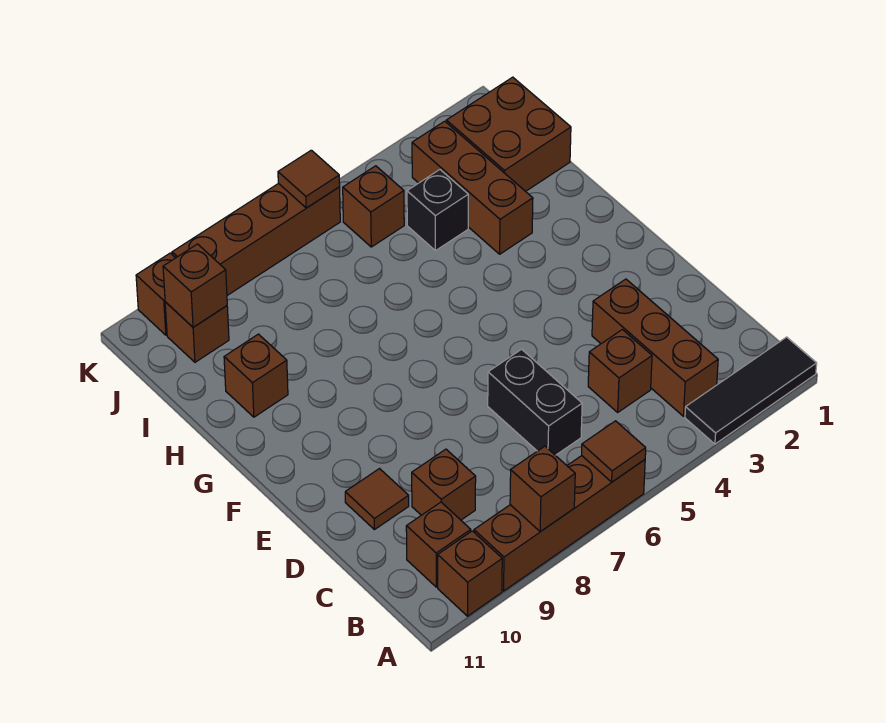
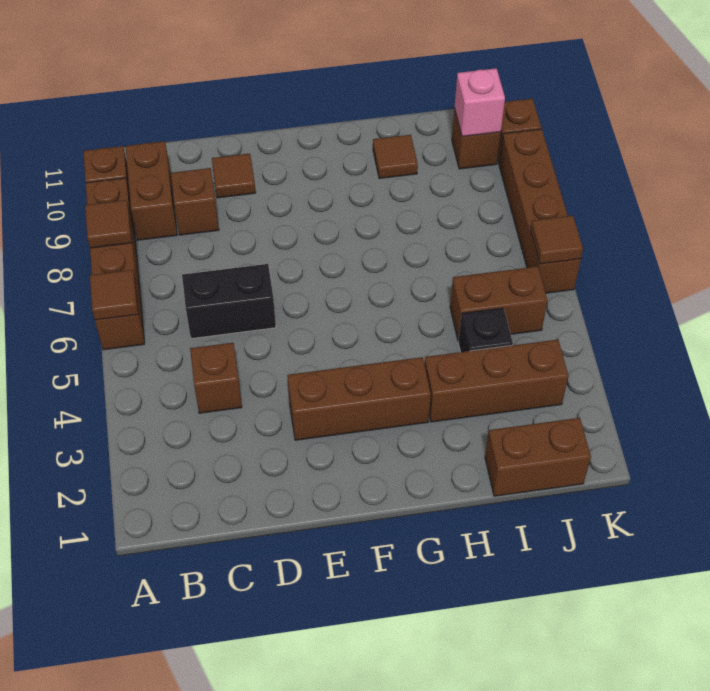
black 1x3 tile [685,337,817,444] -> none
brown 1x1 brick [510,446,575,532] -> brown 1x1 tile [85,200,132,248]
brown 1x3 brick [592,279,718,416] -> brown 1x3 brick moved to [287,357,431,440]
brown 1x1 brick [406,502,471,587] -> brown 1x2 brick [125,141,177,240]
brown 1x1 brick [224,334,288,417] -> brown 1x1 tile [373,135,418,179]
brown 2x2 brick [446,77,571,191] -> brown 1x2 brick [485,418,591,496]
brown 1x1 brick [343,166,404,247] -> brown 1x2 brick [450,266,547,341]
brown 1x1 brick [163,244,227,327] -> pink 1x1 brick [455,68,505,136]

